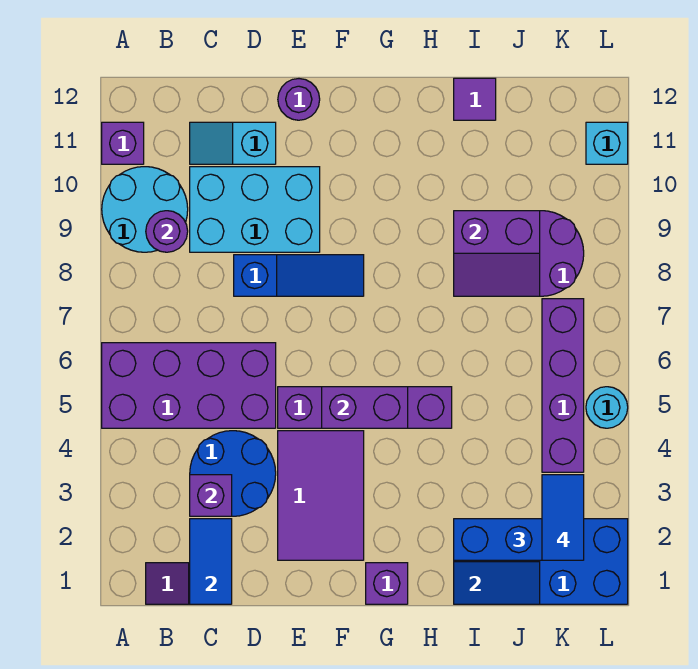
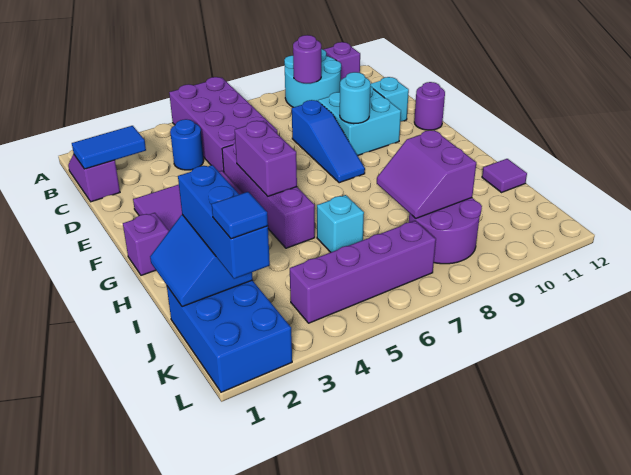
blue 2x2 round brick [190,431,276,516] -> blue 1x1 round brick [170,119,204,170]
purple 1x1 brick [190,475,232,516] -> none
cyan 2x3 brick [190,167,320,252] -> cyan 2x2 brick [318,86,401,156]
blue 1x2 tile [542,475,584,560] -> blue 1x1 tile [212,192,268,239]
cyan 1x1 round brick [586,387,628,428] -> cyan 1x1 round brick moved to [340,72,371,124]
cyan 1x1 brick [586,122,628,164] -> cyan 1x1 brick moved to [317,195,364,252]

